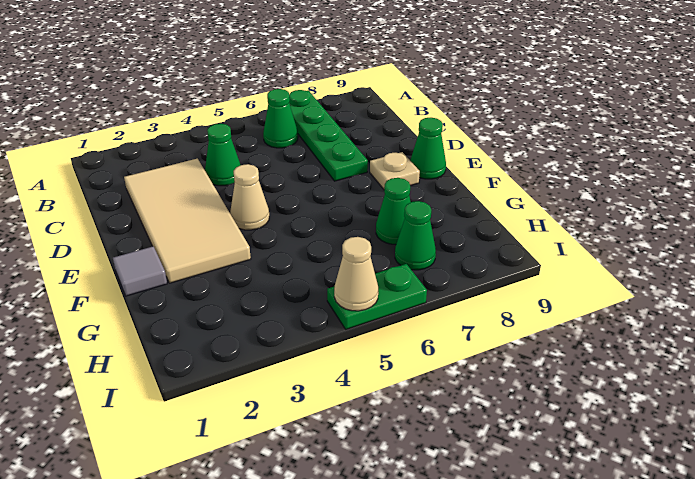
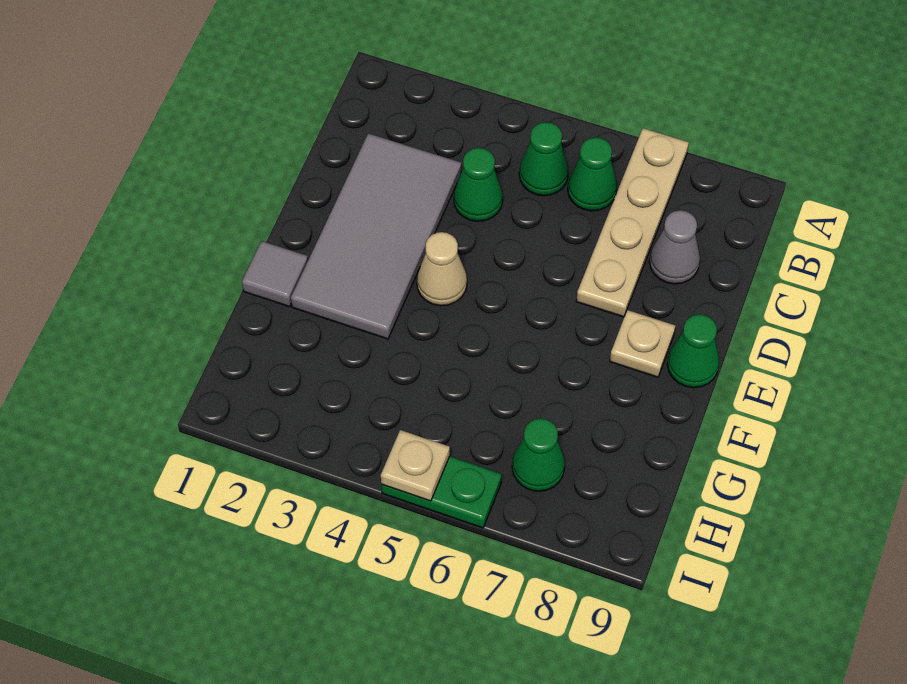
green 1x4 plate [289,90,368,181] -> tan 1x4 plate [576,128,689,317]
tan 2x4 tile [124,159,251,283] -> grey 2x4 tile [291,133,461,339]
none -> grey 1x1 cone [649,210,700,284]
green 1x1 cone [376,178,411,244] -> green 1x1 cone moved to [519,122,568,196]
tan 1x1 cone [334,237,378,311] -> tan 1x1 plate [381,430,450,501]

